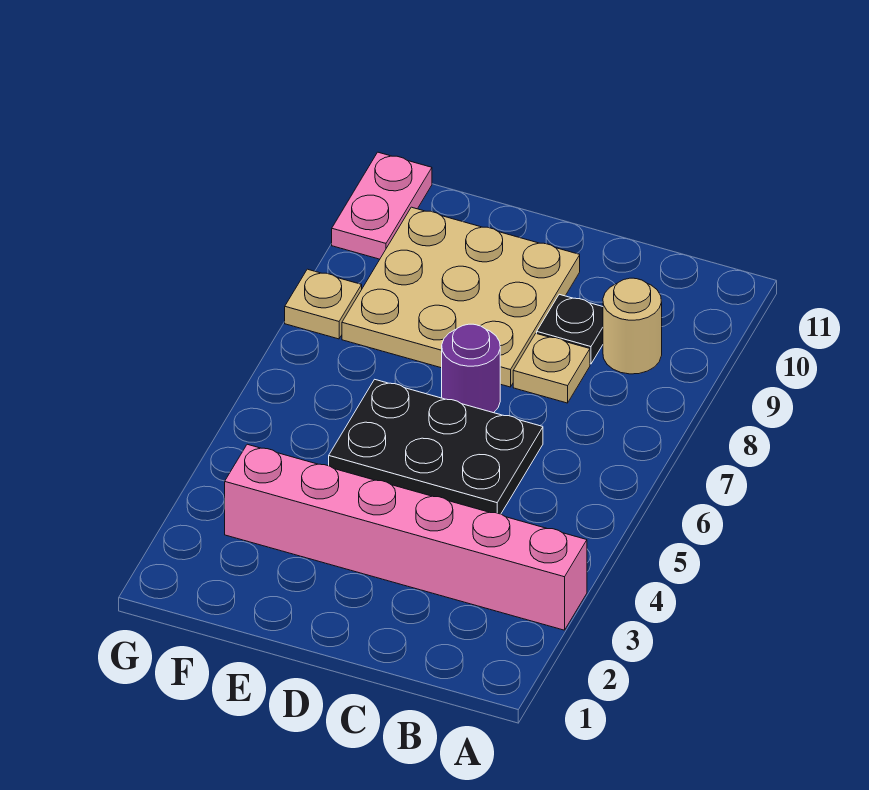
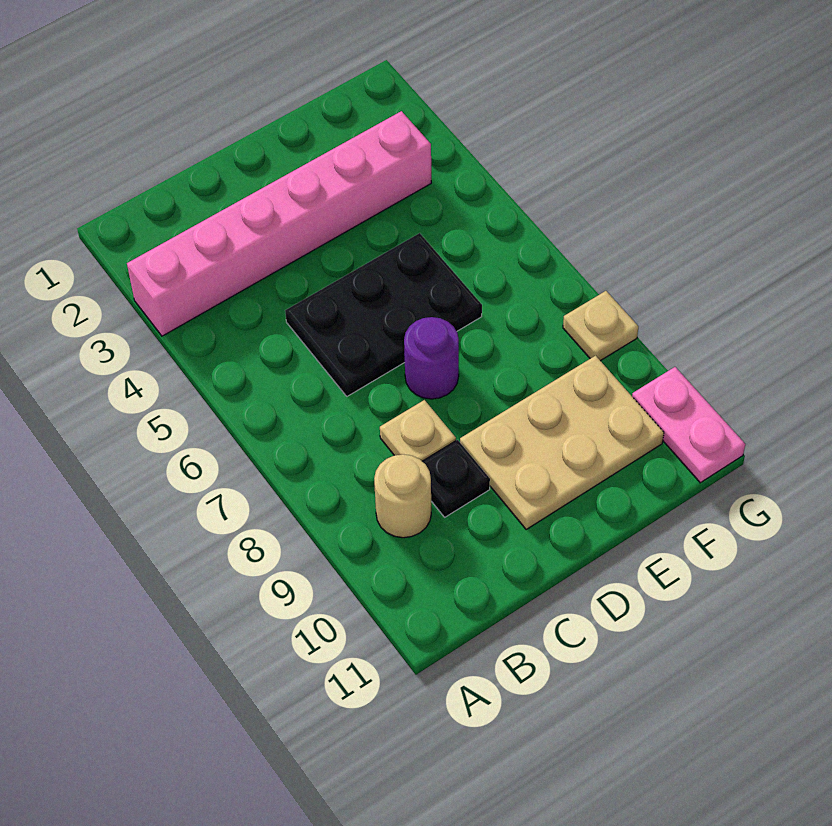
tan 3x3 plate [342,207,580,387] -> tan 2x3 plate [460,355,664,529]

